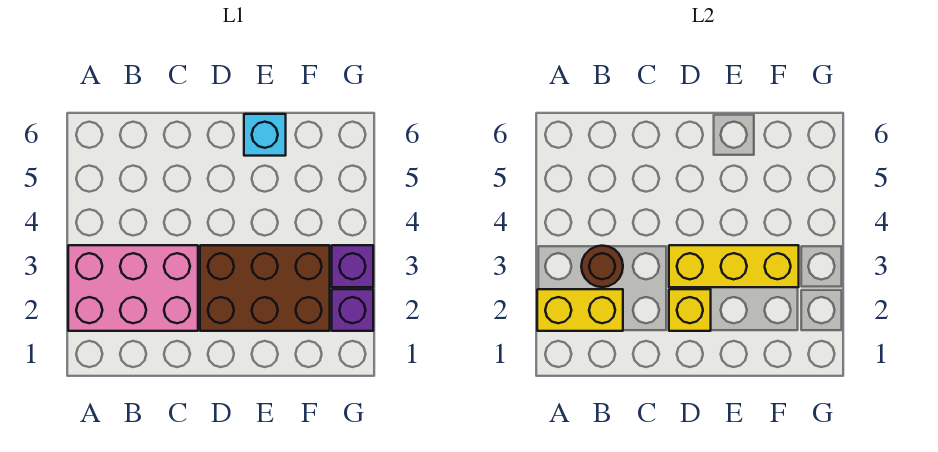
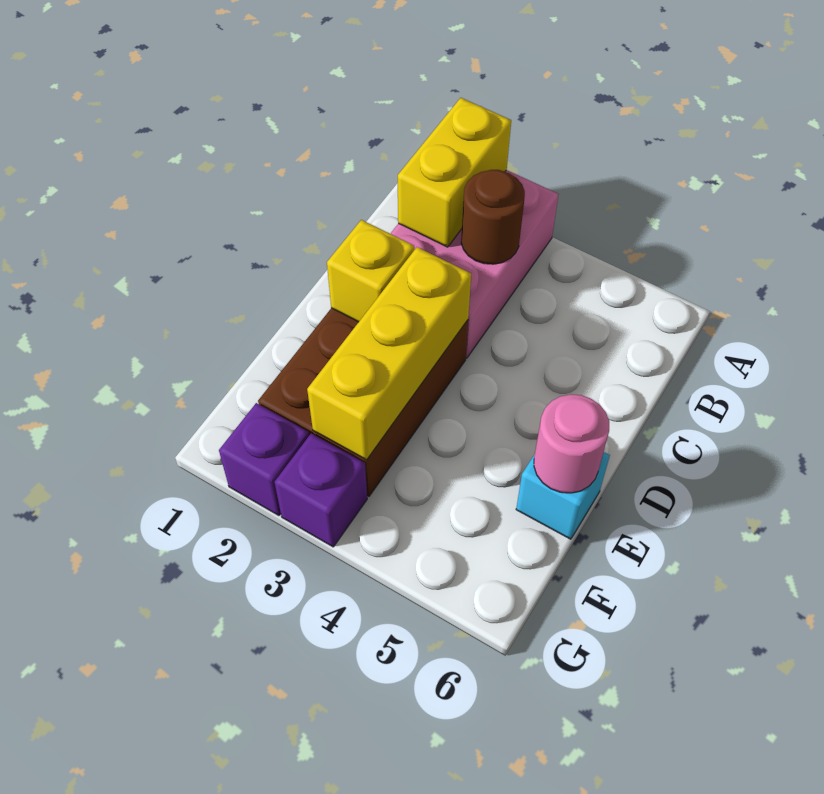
none -> pink 1x1 round brick [534,394,609,493]

